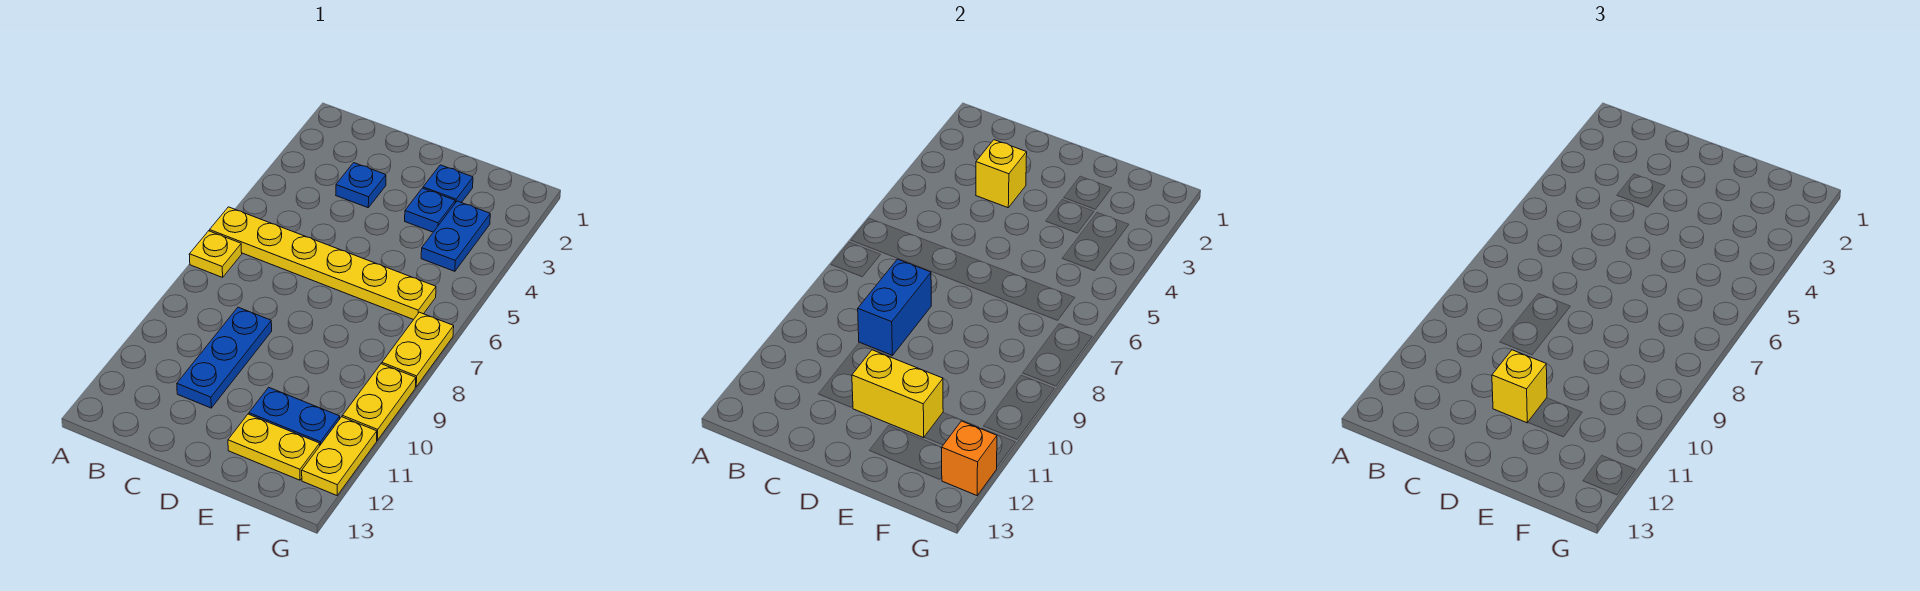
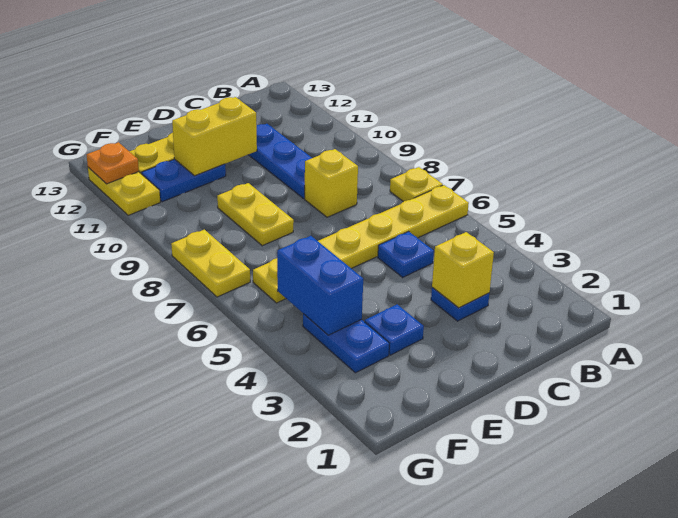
blue 1x2 brick [858,259,931,355] -> blue 1x2 brick moved to [277,236,363,335]
yellow 1x1 brick [1492,350,1547,423] -> yellow 1x1 brick moved to [305,149,358,217]
blue 1x1 plate [423,165,473,203] -> blue 1x1 plate moved to [378,231,434,277]
yellow 1x2 plate [342,364,416,440] -> yellow 1x2 plate moved to [217,183,294,246]
orange 1x1 brick [942,421,997,495] -> orange 1x1 plate [87,142,139,184]

